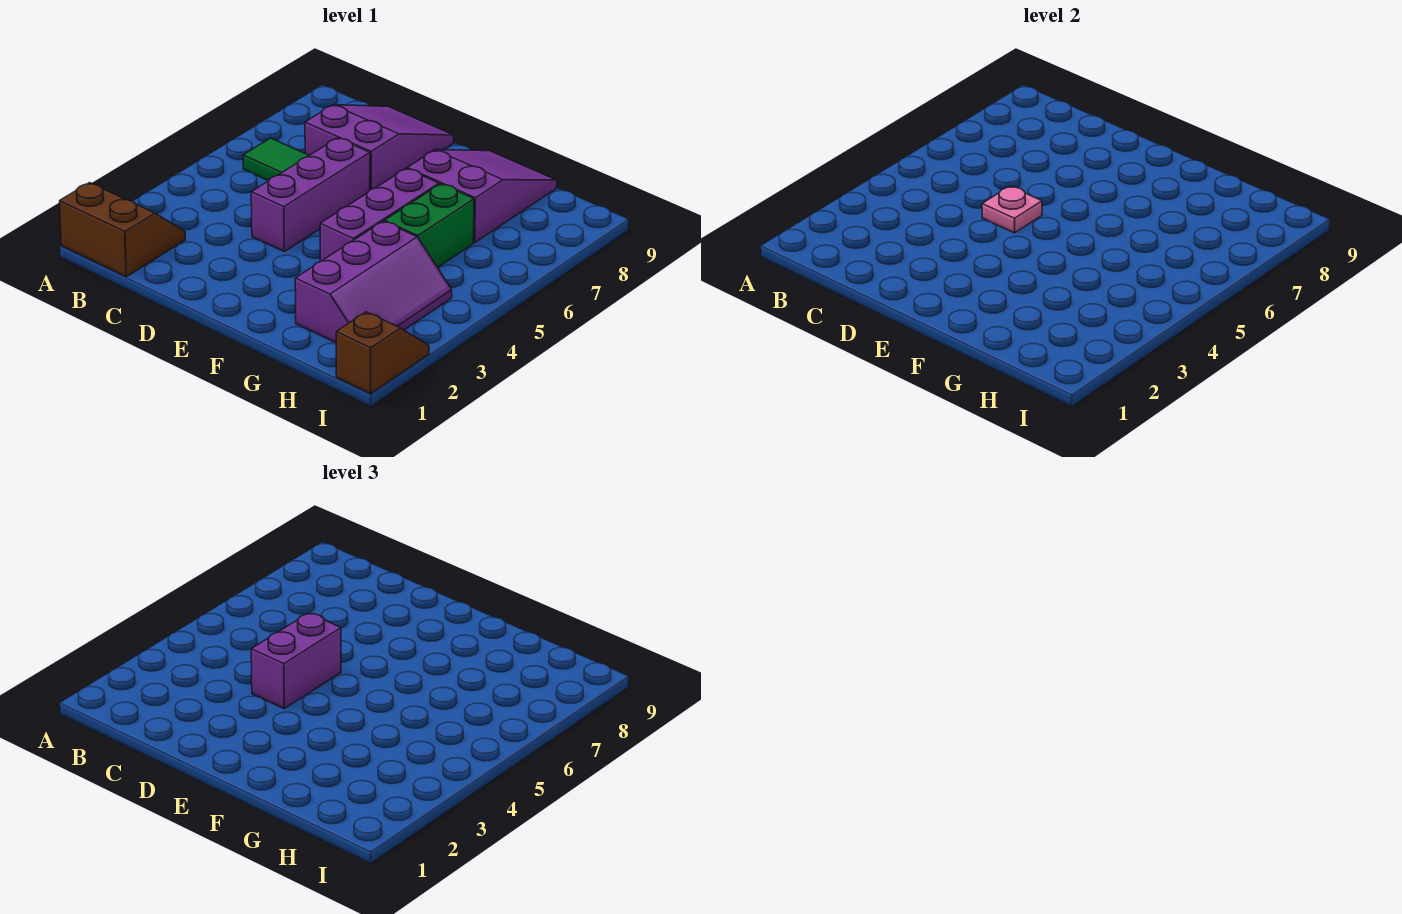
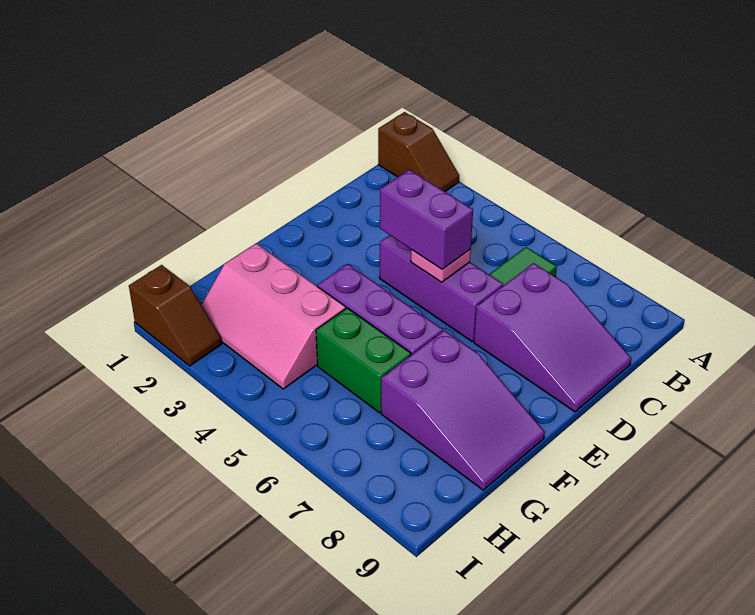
brown 2x2 slope [60,183,185,277] -> brown 1x2 slope [378,112,459,192]
purple 2x3 slope [295,221,452,343] -> pink 2x3 slope [201,243,346,389]

